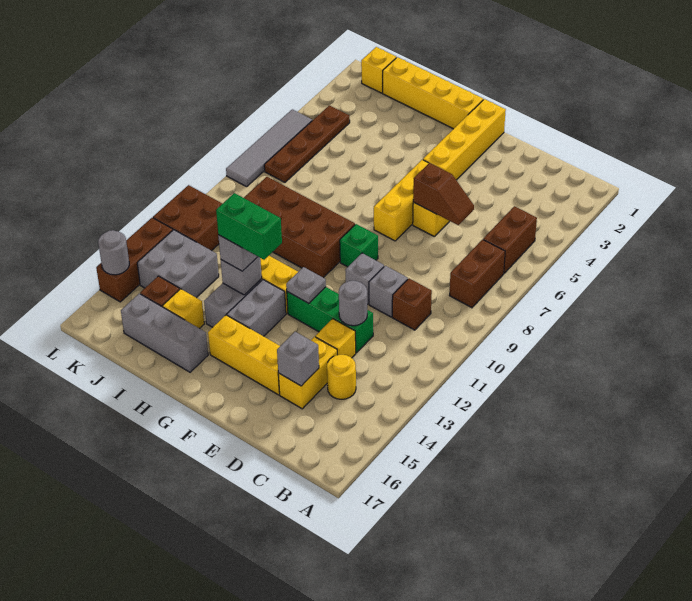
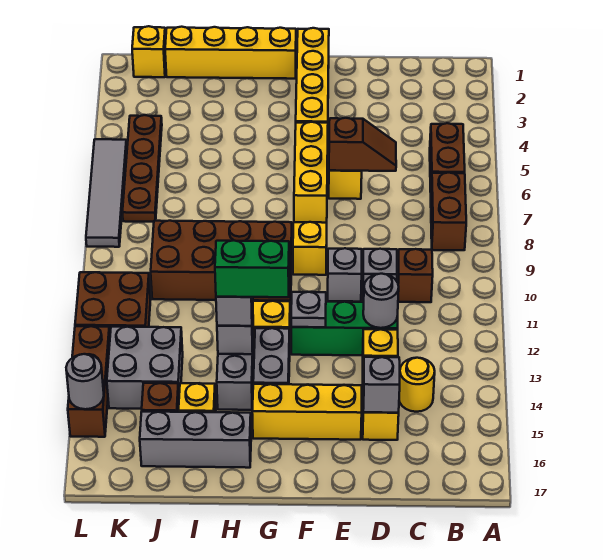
green 1x1 brick [340,224,378,267] -> yellow 1x1 brick [293,222,327,275]

